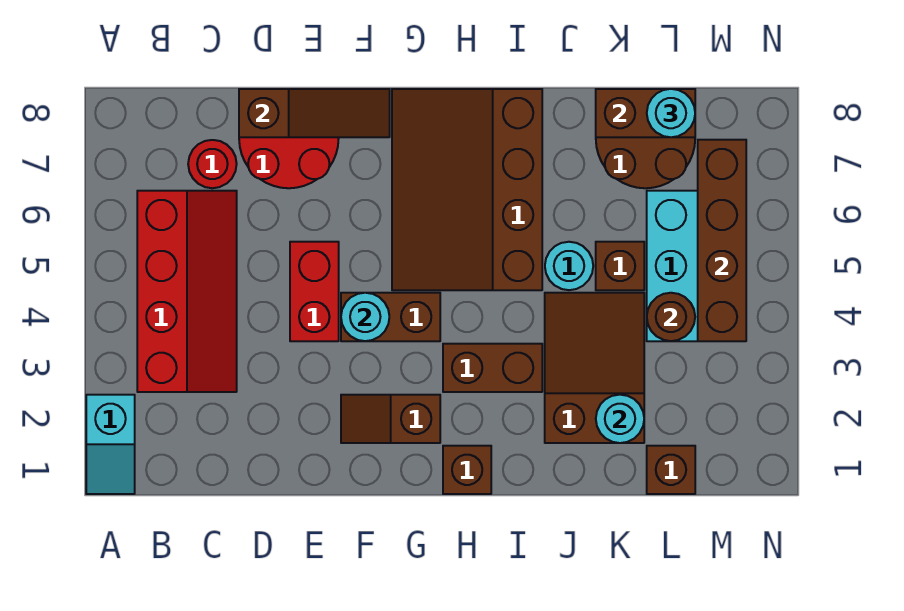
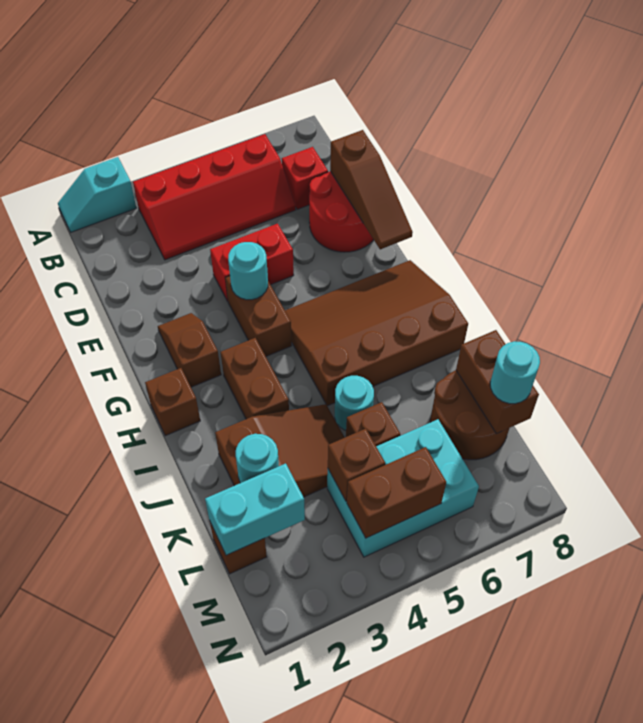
red 1x1 round brick [188,140,237,188] -> red 1x1 brick [282,147,328,209]
none -> cyan 1x2 brick [205,463,305,555]
brown 1x1 round brick [647,293,695,341] -> brown 1x1 brick [328,429,385,501]
brown 1x4 brick [698,140,746,341] -> brown 1x2 brick [347,447,446,538]

